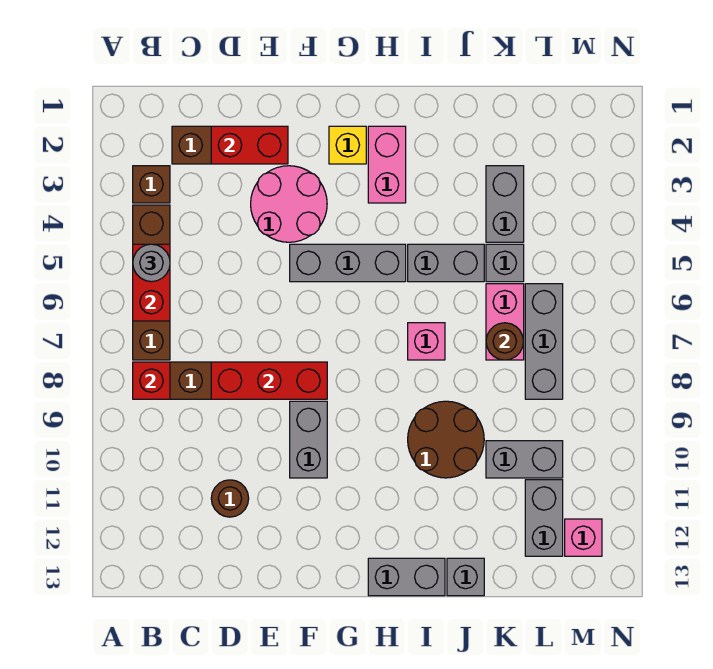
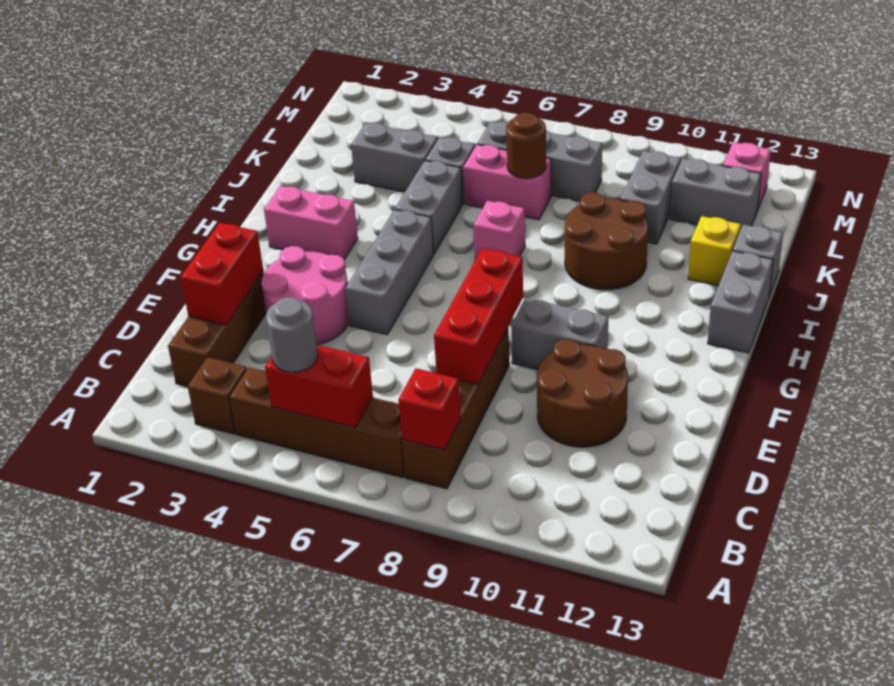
brown 1x1 round brick [211,480,249,517] -> brown 2x2 round brick [537,339,628,447]
yellow 1x1 brick [329,126,366,164] -> yellow 1x1 brick moved to [688,216,741,286]

